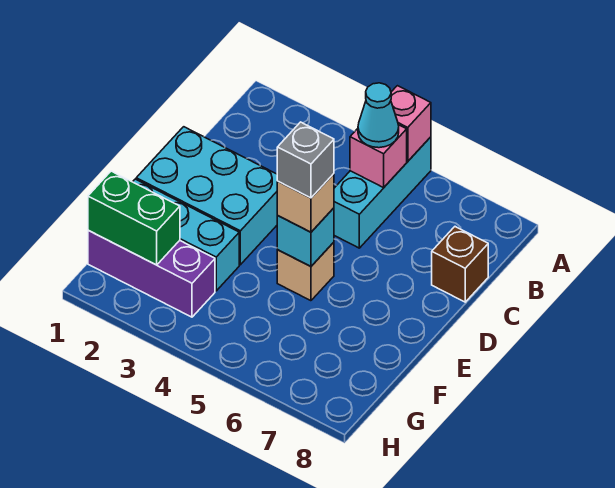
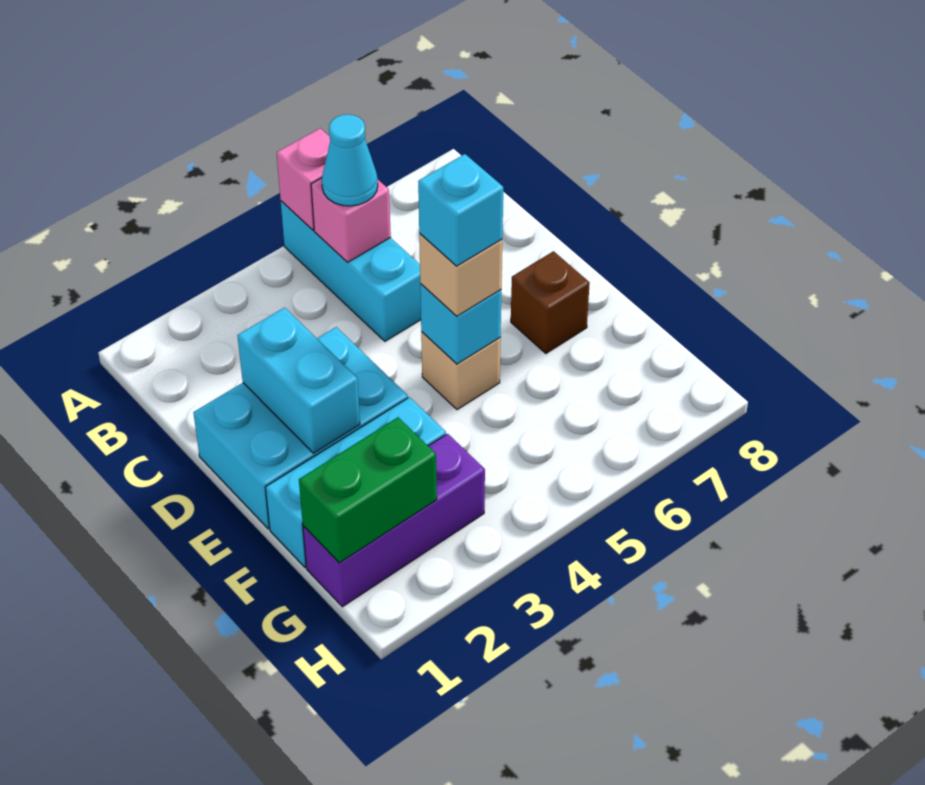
brown 1x1 brick [432,227,488,302] -> brown 1x1 brick moved to [511,251,590,353]
none -> cyan 1x2 brick [237,308,360,453]
grey 1x1 brick [277,122,334,198] -> cyan 1x1 brick [418,154,503,266]

